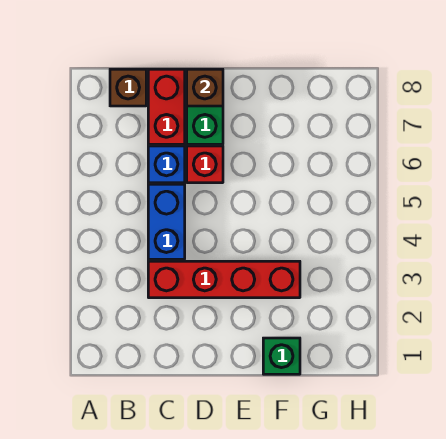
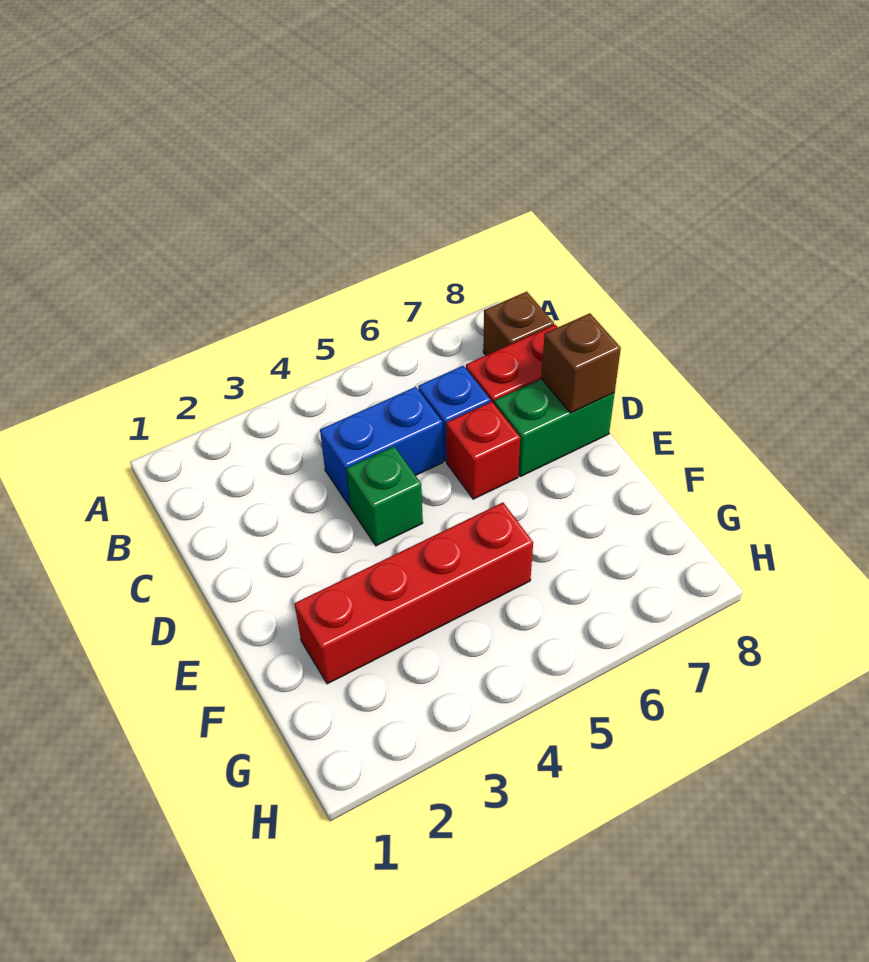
red 1x4 brick [148,261,300,298] -> red 1x4 brick turned to [294,503,533,684]
green 1x1 brick [263,338,300,374] -> green 1x1 brick moved to [346,446,423,546]

